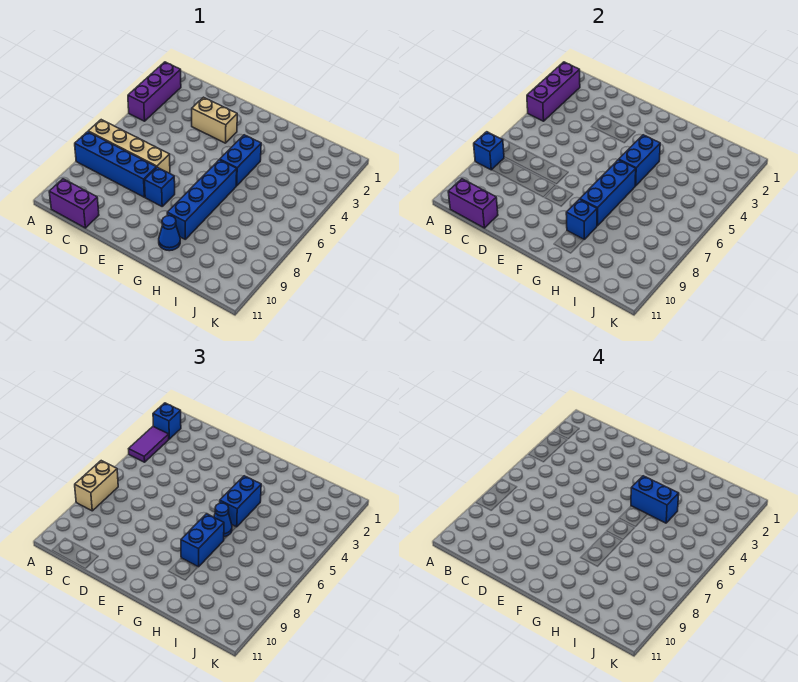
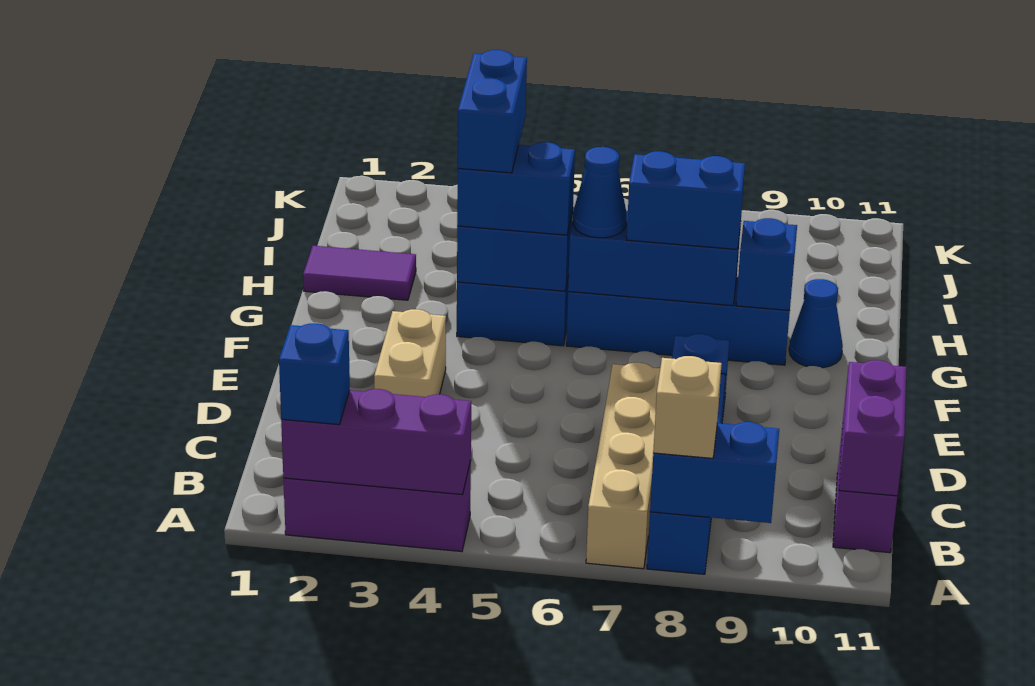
purple 1x2 tile [129,426,169,462] -> purple 1x2 tile moved to [303,246,416,300]
tan 1x2 brick [75,461,118,511] -> tan 1x1 brick [653,356,722,458]
blue 1x1 brick [474,132,504,170] -> blue 1x2 brick [650,422,779,523]

